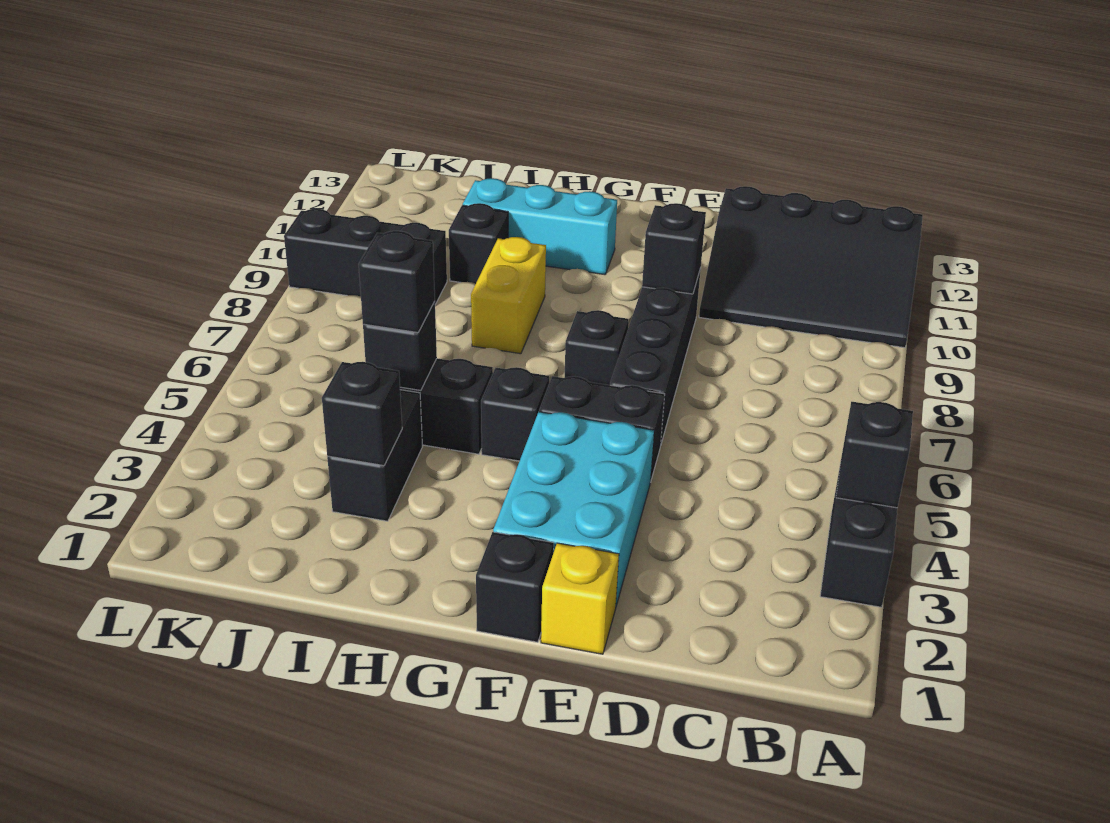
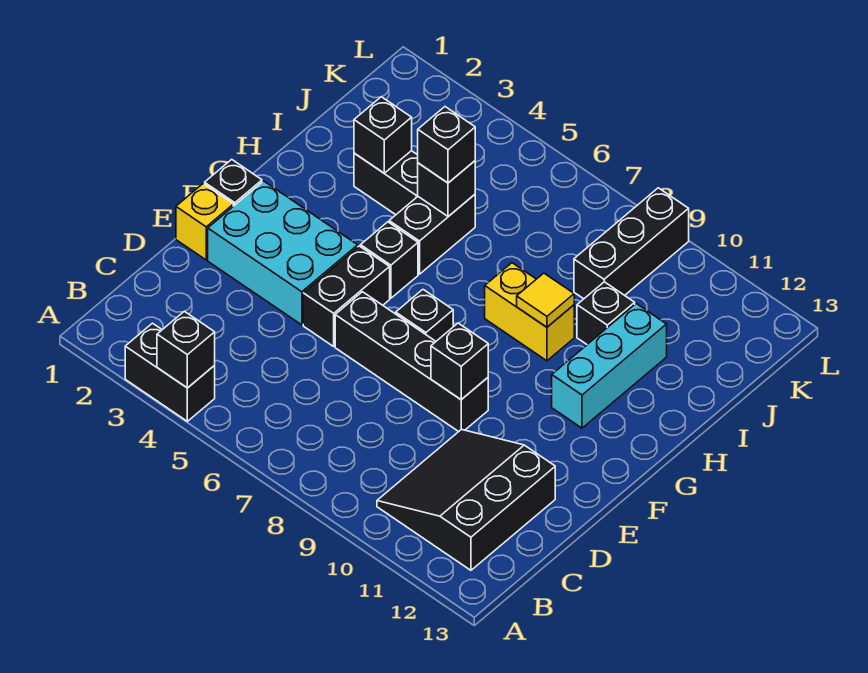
black 3x4 slope [699,186,923,348] -> black 3x3 slope [377,429,555,570]
none -> yellow 1x1 tile [517,273,574,327]

